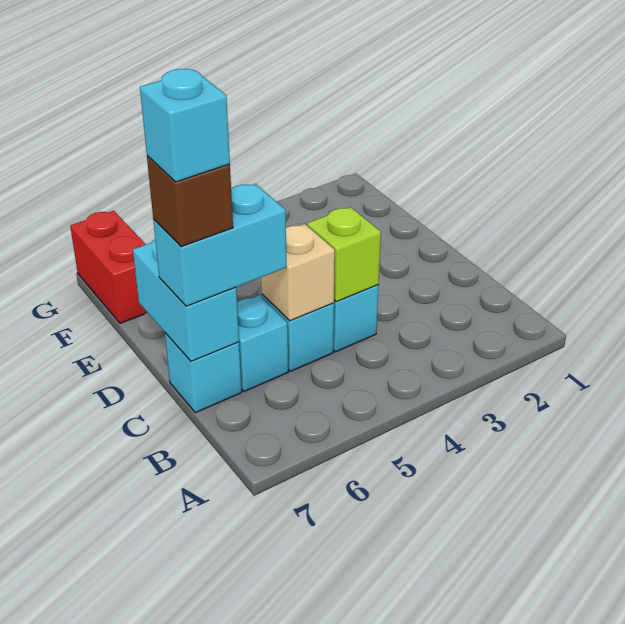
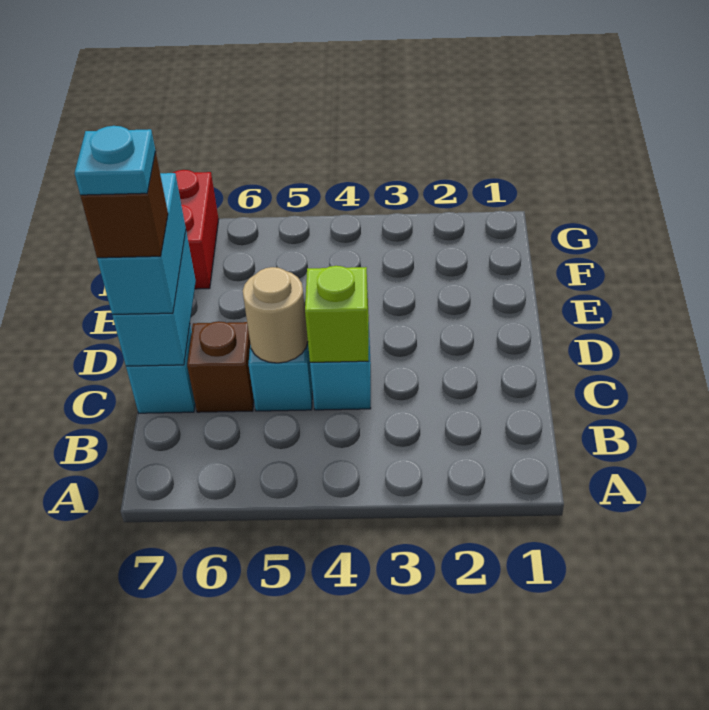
tan 1x1 brick [261,224,335,321] -> tan 1x1 round brick [243,267,308,363]
cyan 1x1 brick [237,295,288,392] -> brown 1x1 brick [187,321,254,412]
cyan 1x2 brick [153,184,286,306] -> cyan 1x2 brick turned to [97,173,186,315]
cyan 1x1 brick [140,69,230,182] -> cyan 1x1 plate [75,126,156,195]

